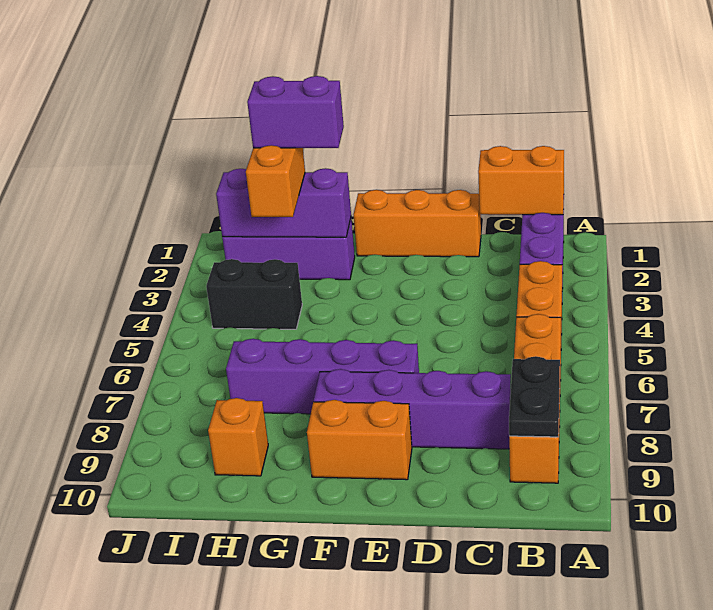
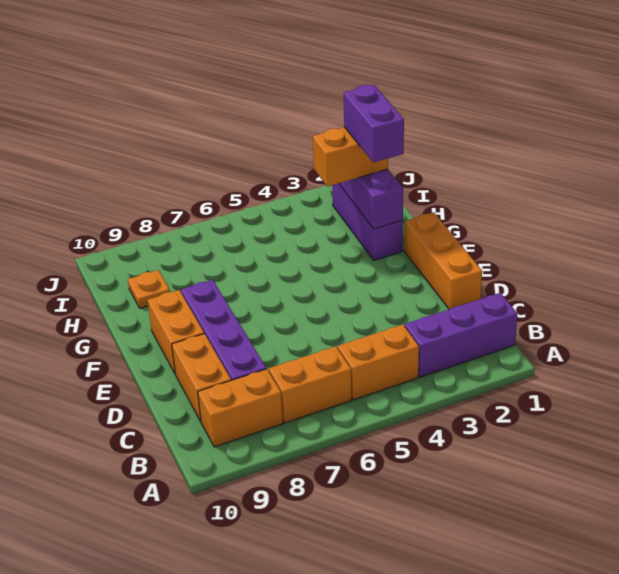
orange 1x2 brick [478,146,564,215] -> orange 1x2 brick moved to [172,334,231,421]
black 1x2 plate [509,356,560,437] -> none
purple 1x4 brick [226,339,419,414] -> none
black 1x2 brick [206,259,302,329] -> none
orange 1x1 brick [208,398,268,476] -> orange 1x1 plate [128,270,170,308]

